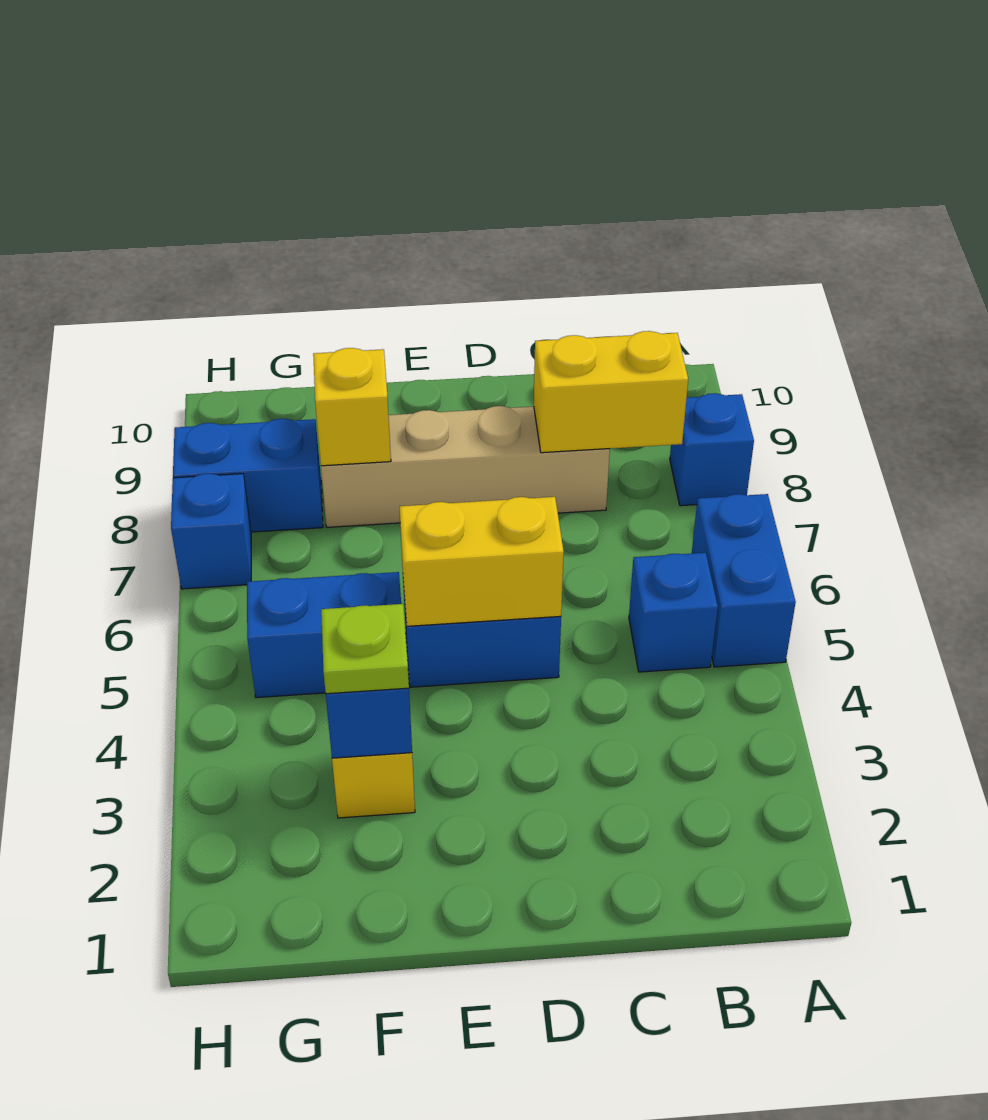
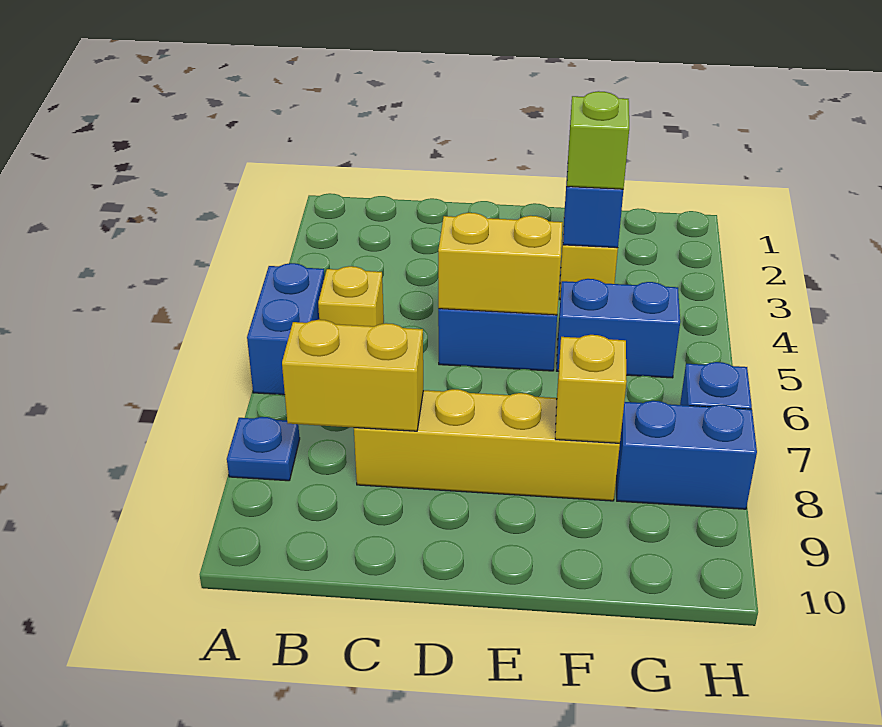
blue 1x1 brick [670,393,754,506] -> blue 1x1 plate [227,417,300,481]
blue 1x1 brick [629,553,718,672] -> yellow 1x1 brick [318,266,384,326]
tan 1x4 brick [321,406,610,527] -> yellow 1x4 brick [354,389,620,501]
lime 1x1 plate [321,604,409,694] -> lime 1x1 brick [567,91,629,189]

